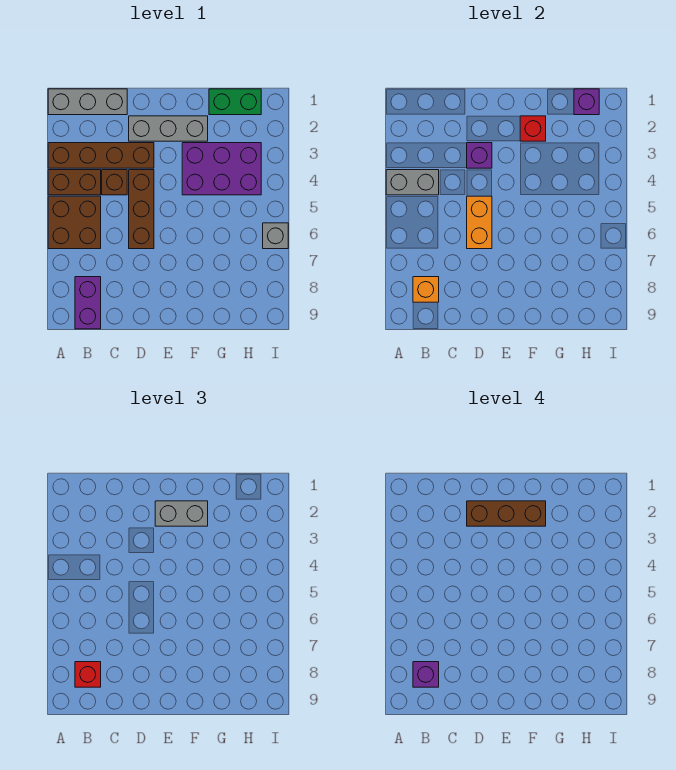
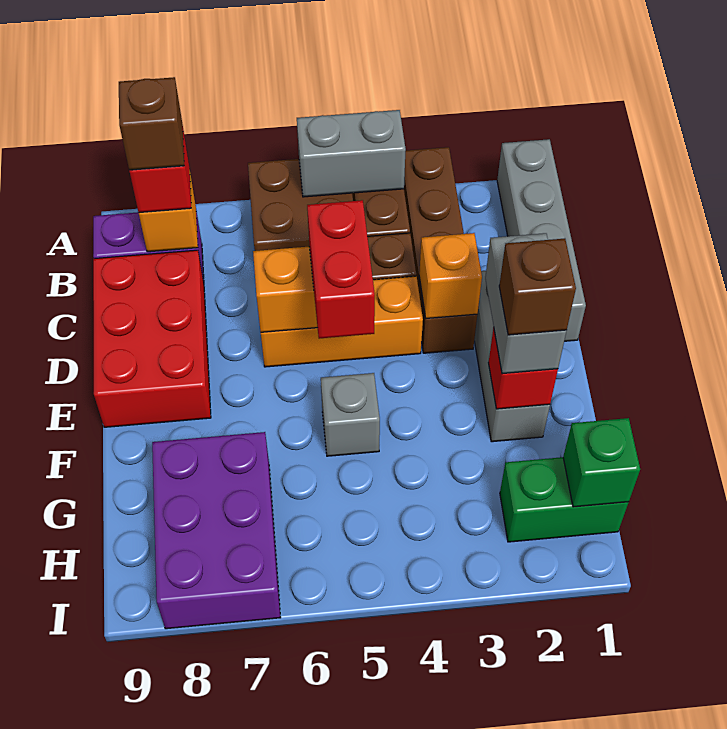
grey 1x3 brick [48,89,127,115] -> grey 1x4 brick [497,139,586,341]
grey 1x2 brick [386,170,439,195] -> grey 1x2 brick turned to [297,110,406,197]
purple 1x1 brick [413,662,439,687] -> brown 1x1 brick [119,77,184,170]
none -> red 2x3 brick [93,250,211,427]
brown 1x3 brick [467,501,546,526] -> brown 1x1 brick [499,239,576,335]
purple 1x1 brick [467,143,492,168] -> orange 1x1 brick [419,233,482,318]
brown 1x3 brick [129,170,154,249] -> orange 1x3 brick [261,276,423,367]
none -> red 1x2 brick [307,200,375,339]
purple 2x3 brick [182,143,261,195] -> purple 2x3 brick moved to [152,432,281,629]
green 1x2 brick [209,89,261,115] -> green 1x2 brick turned to [500,457,629,542]
purple 1x1 brick [574,89,599,115] -> green 1x1 brick [563,418,640,507]
grey 1x1 brick [263,223,288,249] -> grey 1x1 brick moved to [321,373,380,456]

